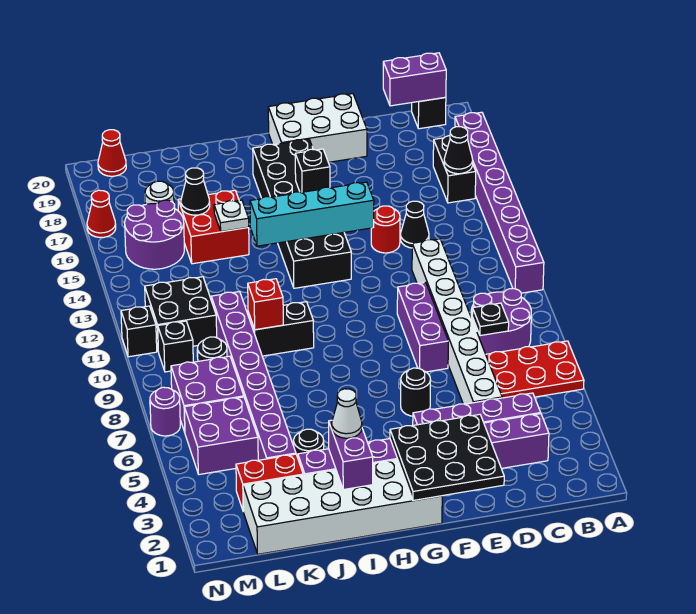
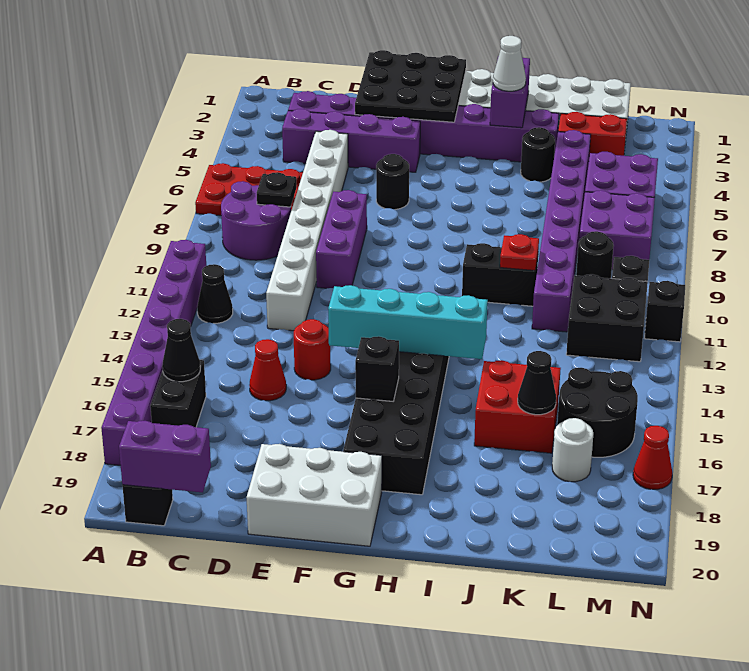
black 1x1 cone [400,201,429,248] -> black 1x1 cone moved to [197,264,233,323]
red 1x1 brick [248,279,283,330] -> red 1x1 plate [500,234,539,271]
white 1x1 plate [214,200,249,232] -> none
purple 2x2 round brick [125,200,184,269] -> black 2x2 round brick [557,368,638,457]
red 1x1 cone [98,130,126,176] -> red 1x1 cone moved to [249,339,286,401]
purple 1x1 round brick [150,387,180,436] -> none

